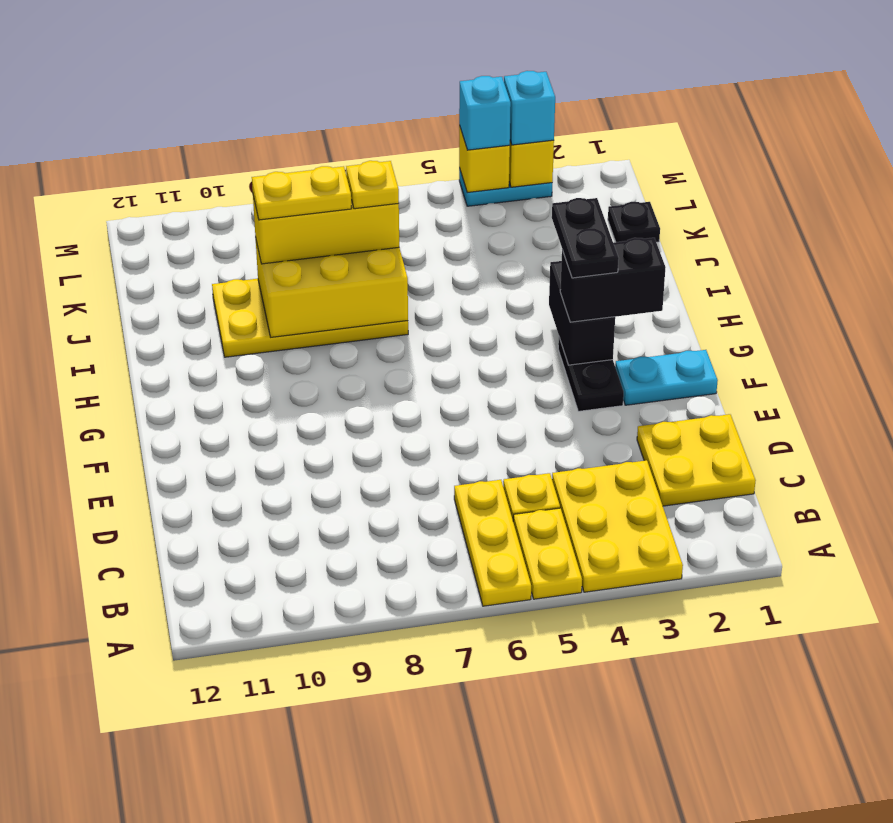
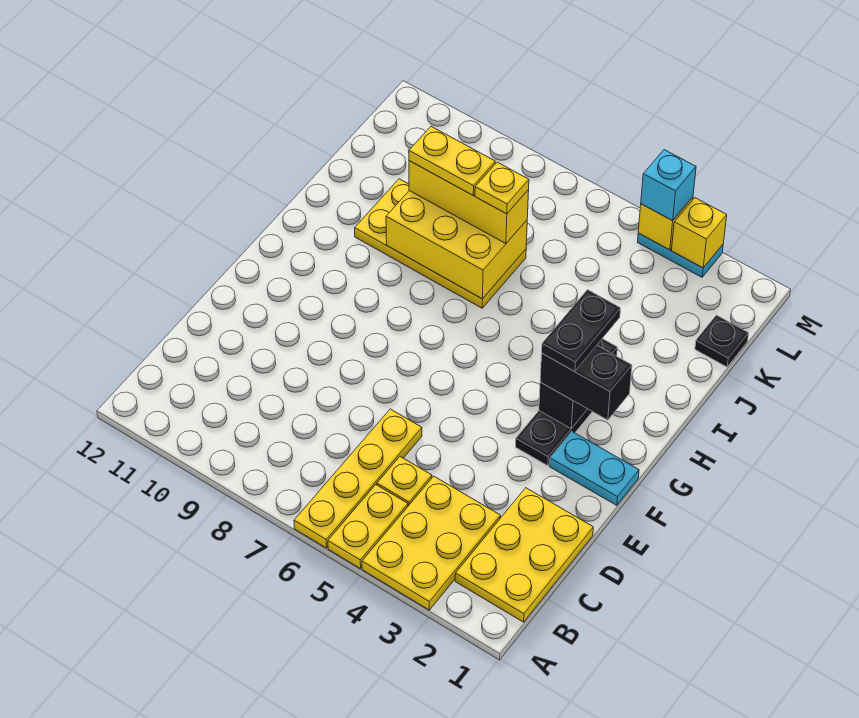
yellow 1x3 plate [454,480,531,606] -> yellow 1x4 plate [294,409,422,548]
yellow 2x2 plate [637,414,756,506] -> yellow 2x3 plate [455,488,593,622]
cyan 1x1 brick [504,71,555,145] -> none

